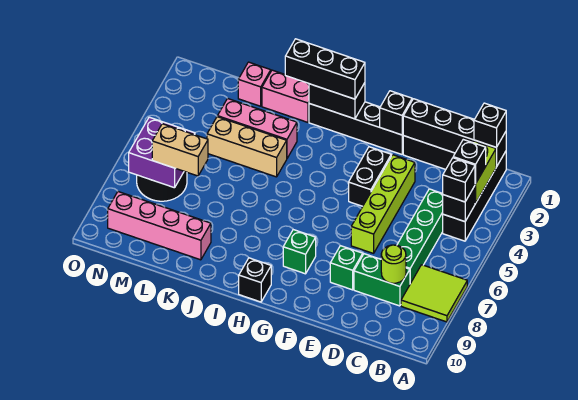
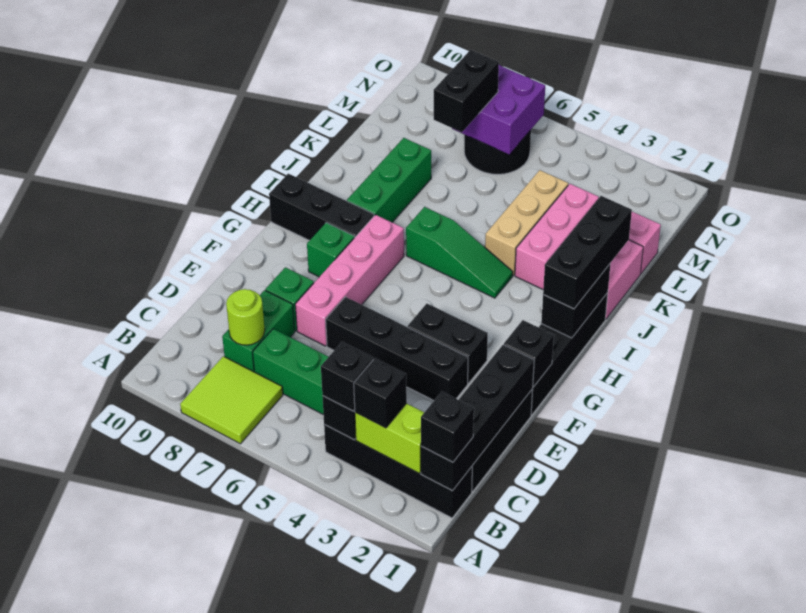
lime 1x4 brick [351,155,415,253] -> black 1x4 brick [326,297,468,401]
black 1x1 brick [239,258,271,302] -> black 1x3 brick [269,174,374,241]
none -> green 1x3 slope [406,207,513,298]
none -> green 1x3 brick [347,138,431,222]
pink 1x4 brick [108,192,211,260] -> pink 1x4 brick moved to [295,215,404,346]
tan 1x2 brick [152,124,208,176] -> black 1x2 brick [434,50,499,132]

